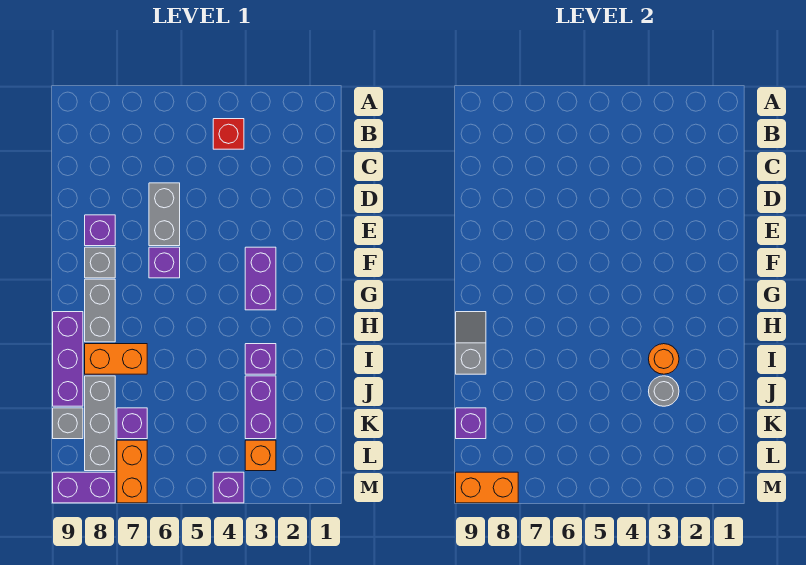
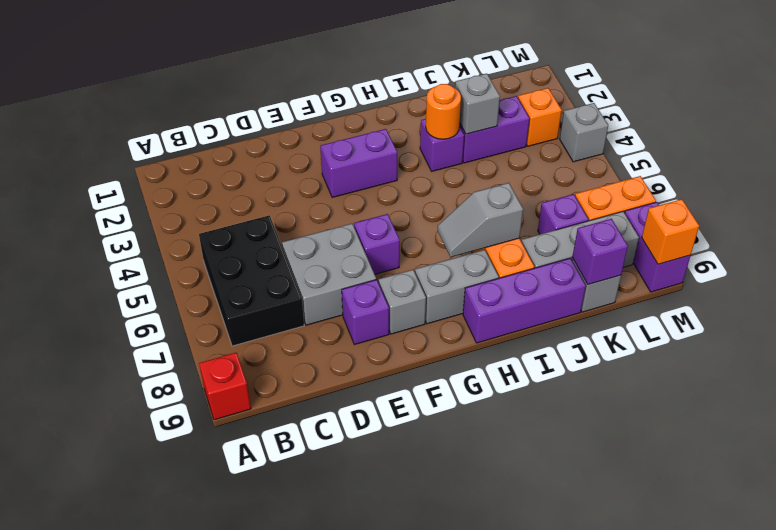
red 1x1 brick [213,119,244,149] -> red 1x1 brick moved to [199,353,251,420]
none -> black 2x3 brick [199,215,304,346]
grey 1x2 brick [149,183,180,246] -> grey 2x2 brick [282,224,376,325]
grey 1x2 slope [456,312,486,374] -> grey 1x2 slope moved to [438,183,523,257]
grey 1x1 round brick [649,376,679,406] -> grey 1x1 brick [455,74,500,134]
purple 1x1 brick [213,472,244,503] -> grey 1x1 brick [560,103,608,162]
orange 1x2 brick [456,472,518,503] -> orange 1x1 brick [642,199,699,264]

